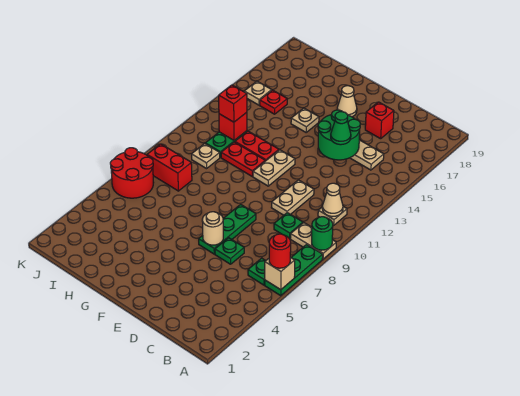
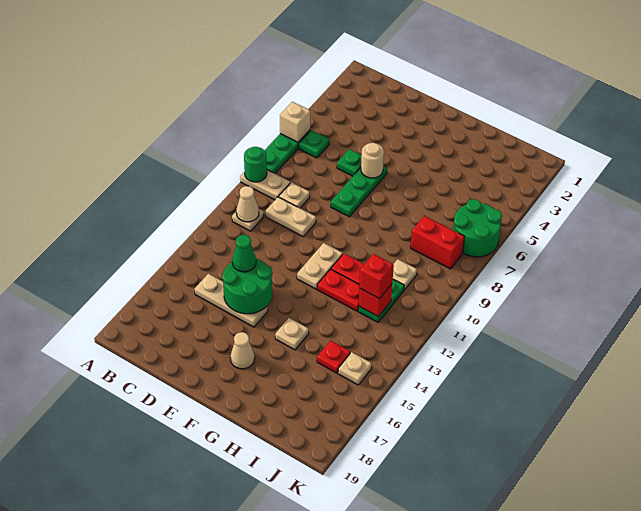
red 1x1 round brick [269,234,291,268] -> none
green 1x1 plate [274,213,303,239] -> tan 1x1 plate [279,182,310,208]
tan 1x2 plate [271,180,314,215] -> tan 1x2 plate turned to [265,197,316,237]
red 1x1 brick [365,102,394,139] -> none
red 2x2 round brick [110,148,154,198] -> green 2x2 round brick [453,199,502,257]

